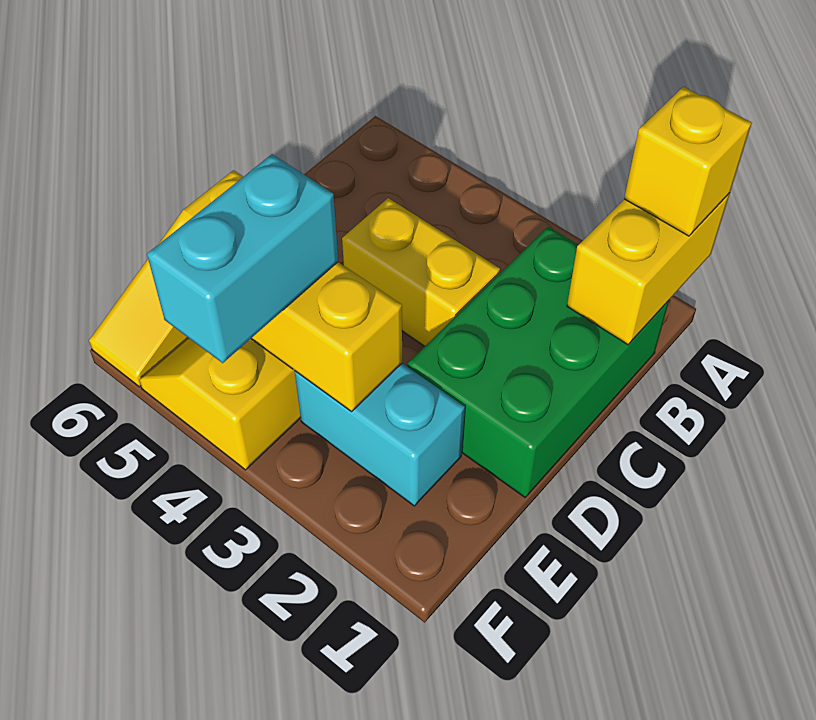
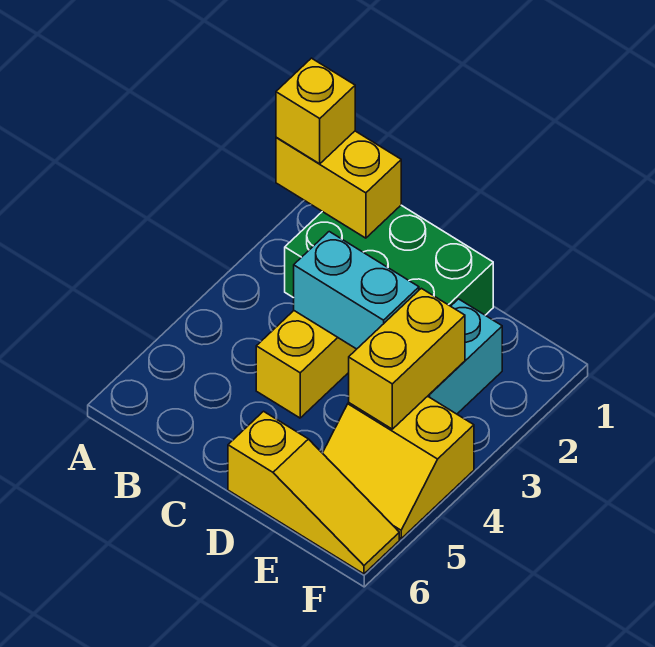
cyan 1x2 brick [147,154,338,363] -> cyan 1x2 brick moved to [294,232,419,349]

